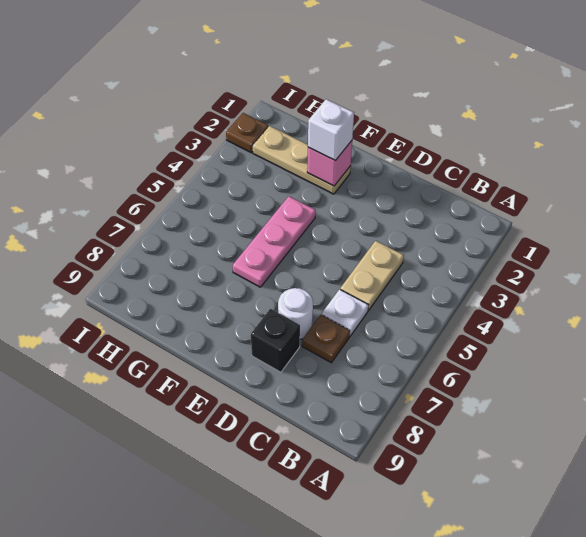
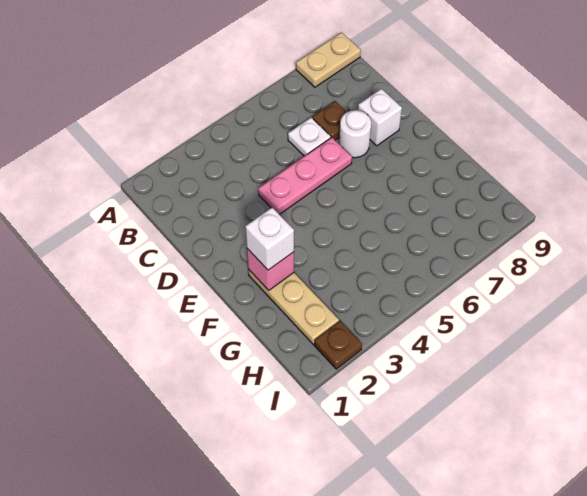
tan 1x2 plate [340,241,404,310] -> tan 1x2 plate moved to [296,32,361,87]
black 1x1 brick [251,309,300,372] -> white 1x1 brick [358,89,402,146]
pink 1x3 plate [233,196,316,287] -> pink 1x3 plate moved to [258,138,352,214]

